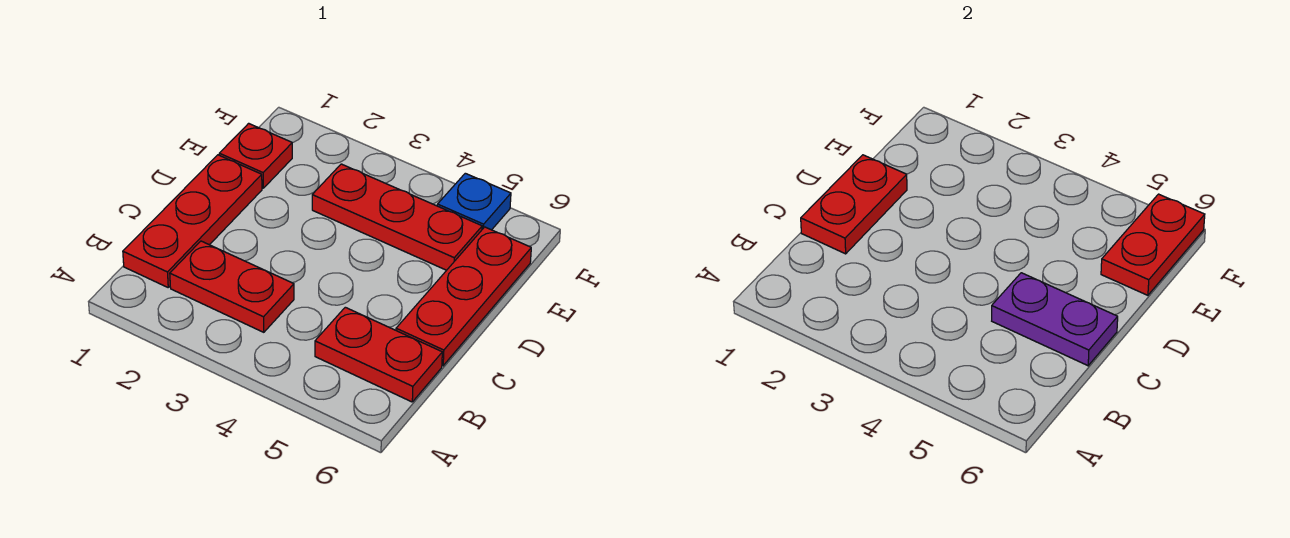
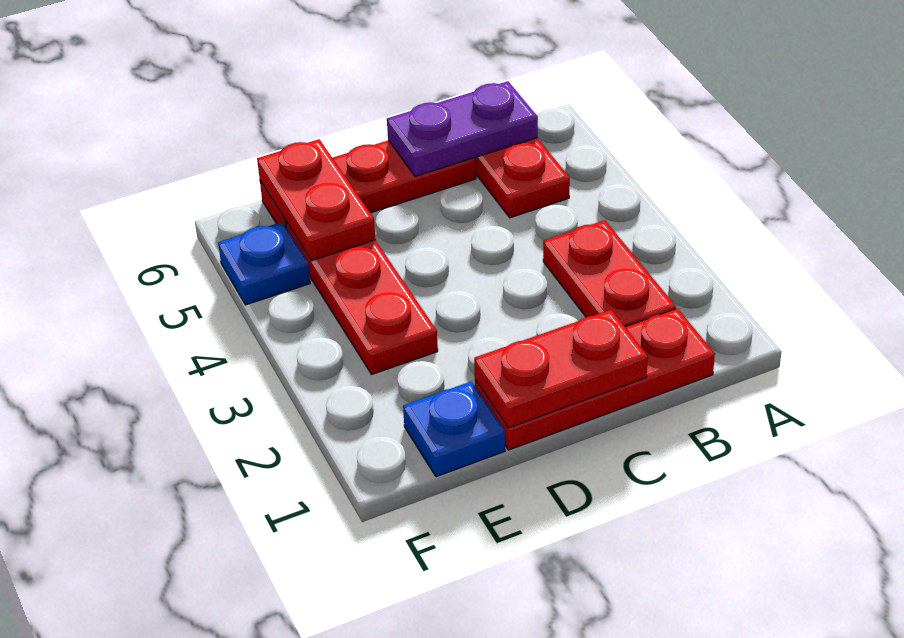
purple 1x2 plate [992,273,1118,366] -> purple 1x2 plate turned to [387,81,538,176]
red 1x1 plate [219,123,292,188] -> blue 1x1 plate [403,381,505,477]
red 1x2 plate [1101,194,1205,295] -> red 1x2 plate turned to [257,139,376,261]

